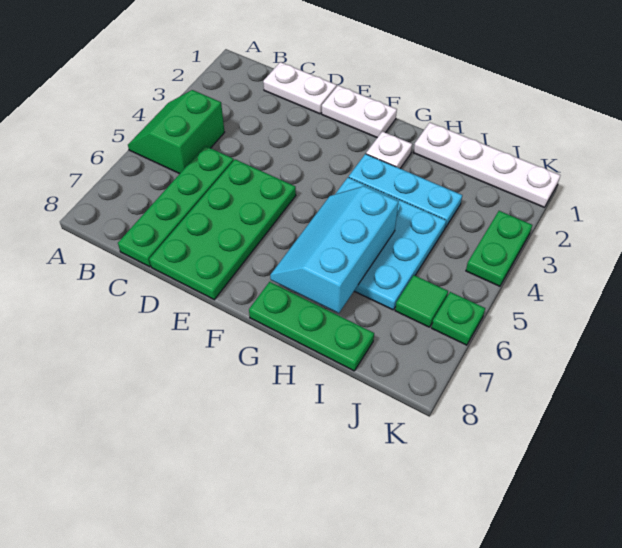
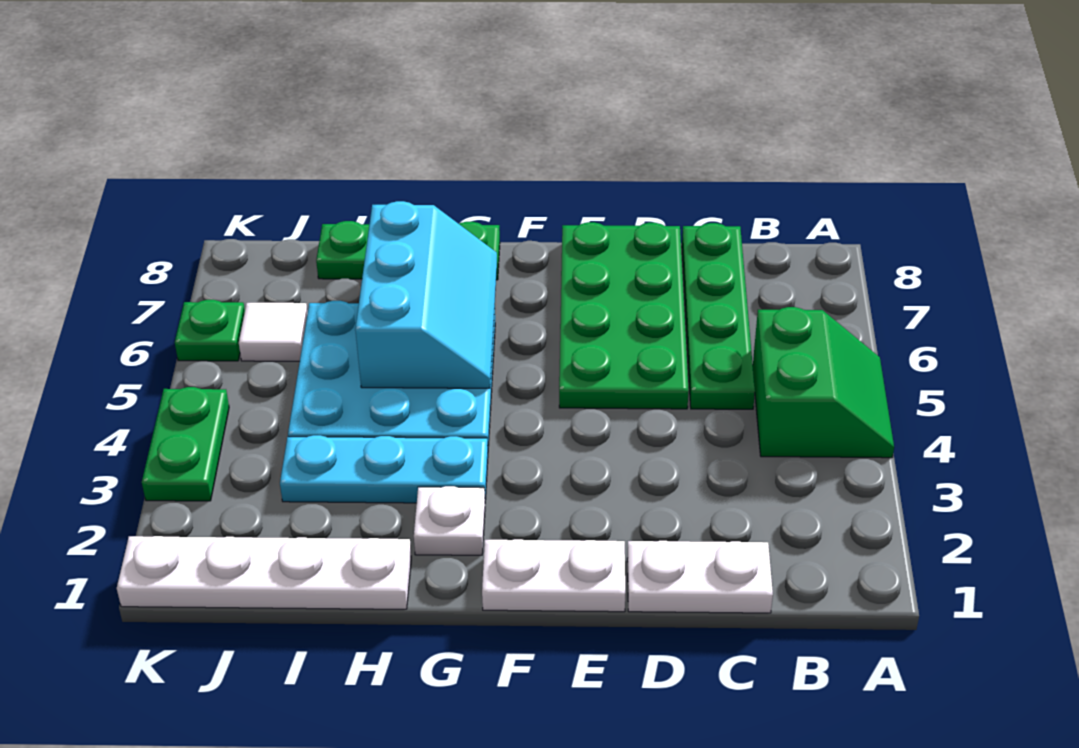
green 1x1 tile [395,275,448,327] -> white 1x1 tile [239,303,308,361]

